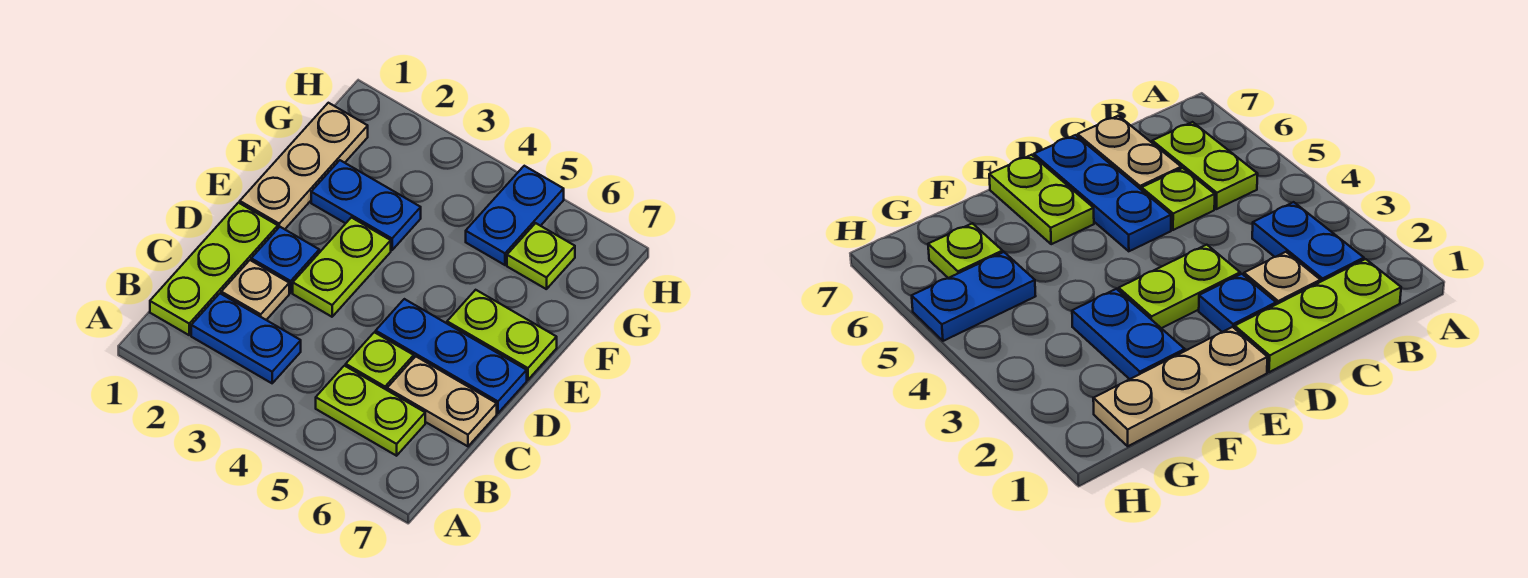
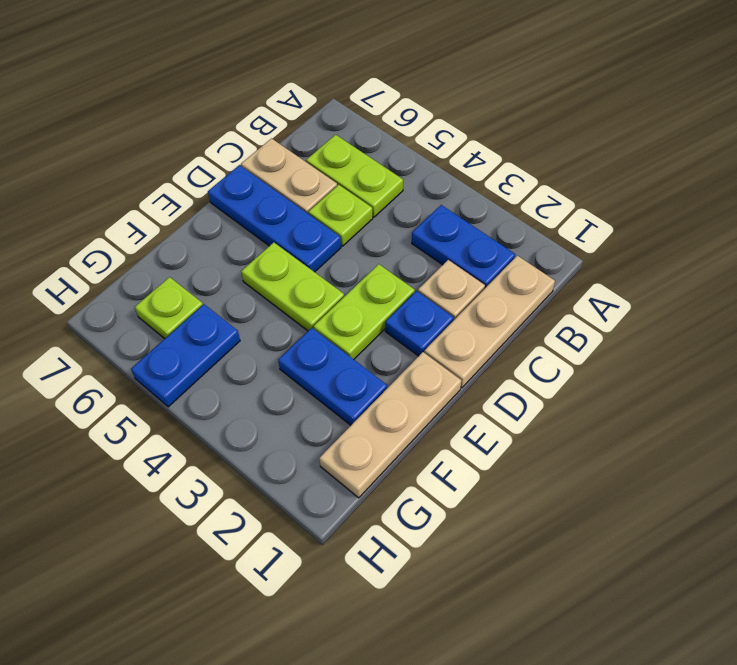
lime 1x3 plate [150,203,278,335] -> tan 1x3 plate [424,256,555,388]
lime 1x2 plate [447,290,557,380] -> lime 1x2 plate moved to [241,242,344,331]

